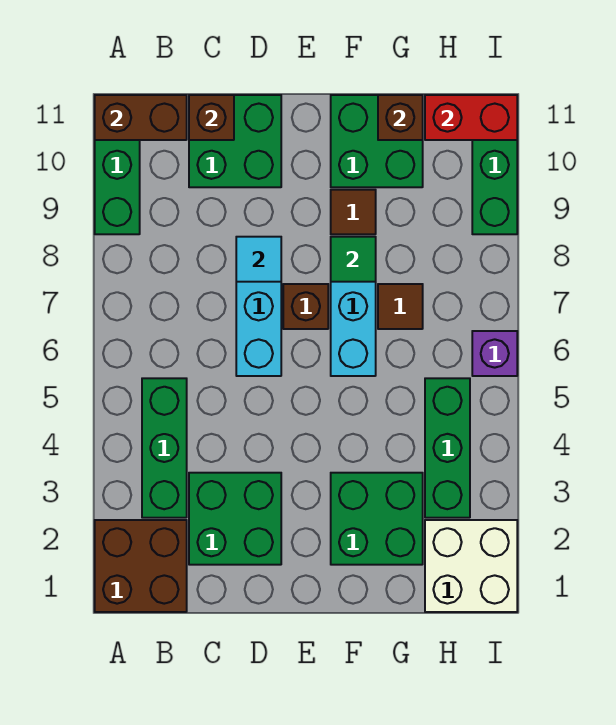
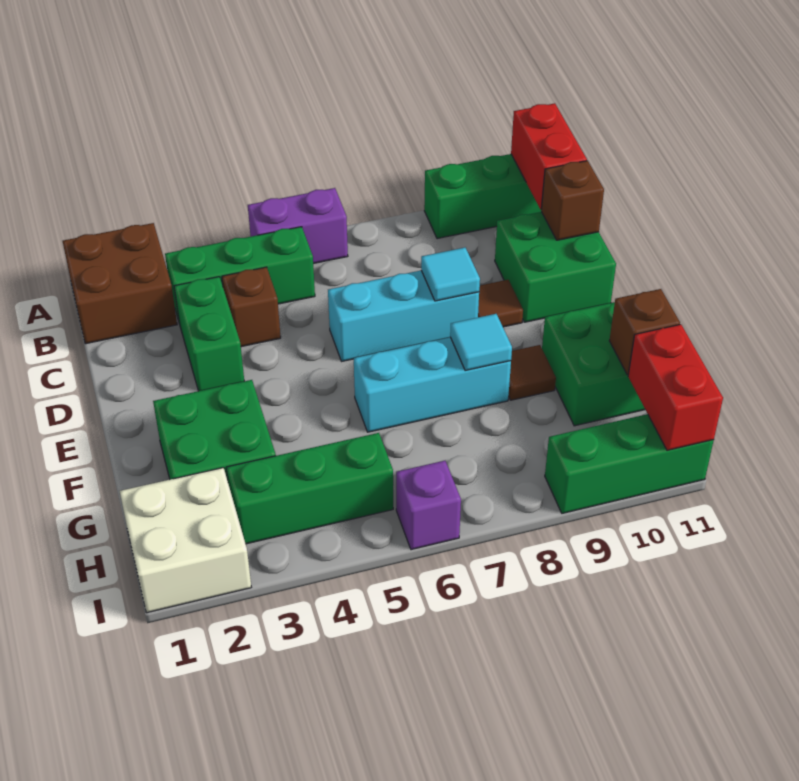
none -> purple 1x2 brick [248,188,348,264]
brown 1x2 brick [95,95,187,140] -> red 1x2 brick [511,103,587,210]
green 2x2 brick [189,473,281,565] -> green 1x2 brick [174,277,244,391]
brown 1x1 brick [283,284,328,329] -> brown 1x1 brick moved to [222,267,281,347]
green 1x1 tile [331,237,376,282] -> cyan 1x1 tile [450,314,512,371]
brown 1x1 tile [378,284,423,329] -> brown 1x1 tile moved to [478,280,523,327]

